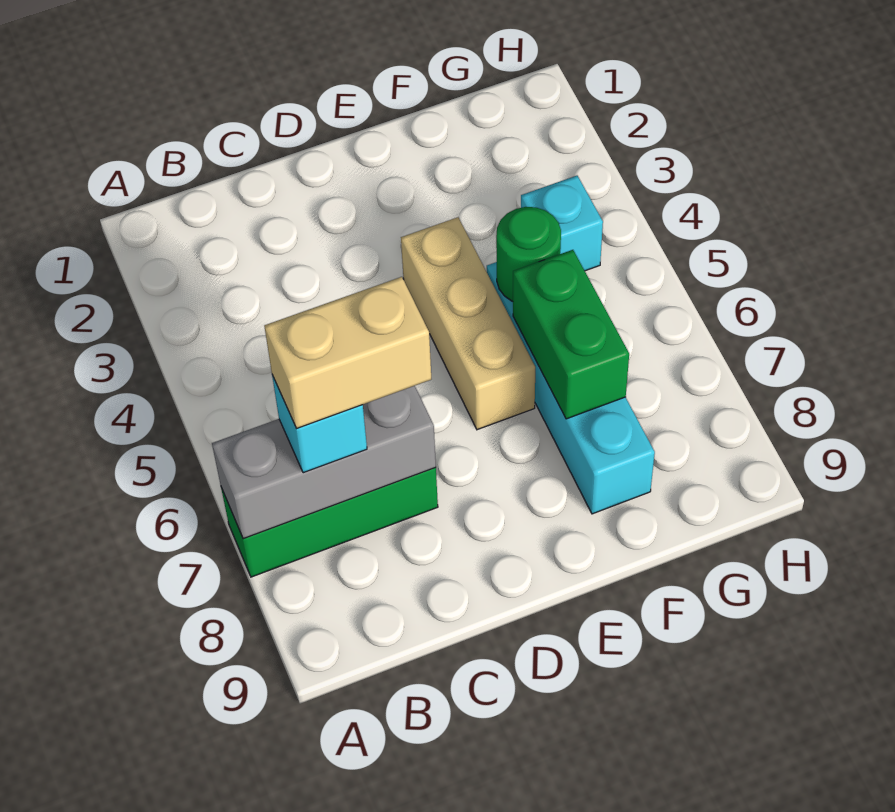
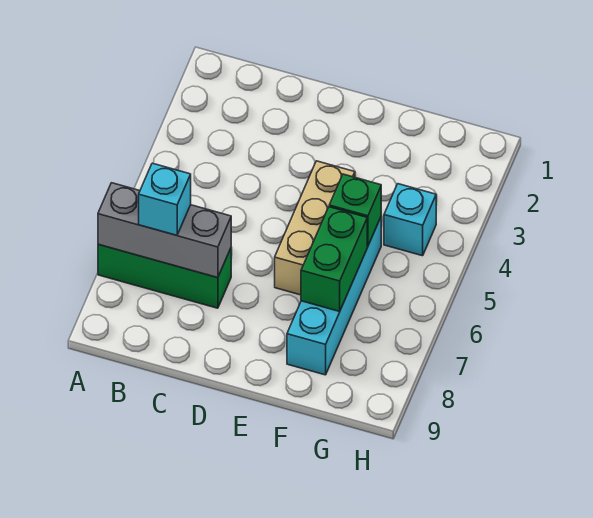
tan 1x2 brick [264,277,431,429] -> none
green 1x1 round brick [496,207,561,301] -> green 1x1 brick [329,174,381,246]

